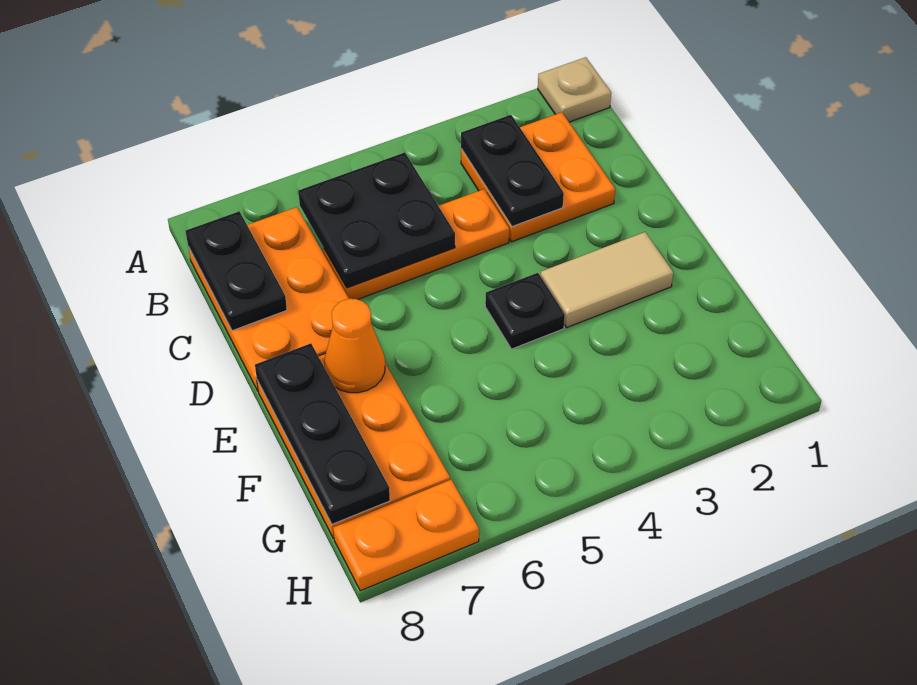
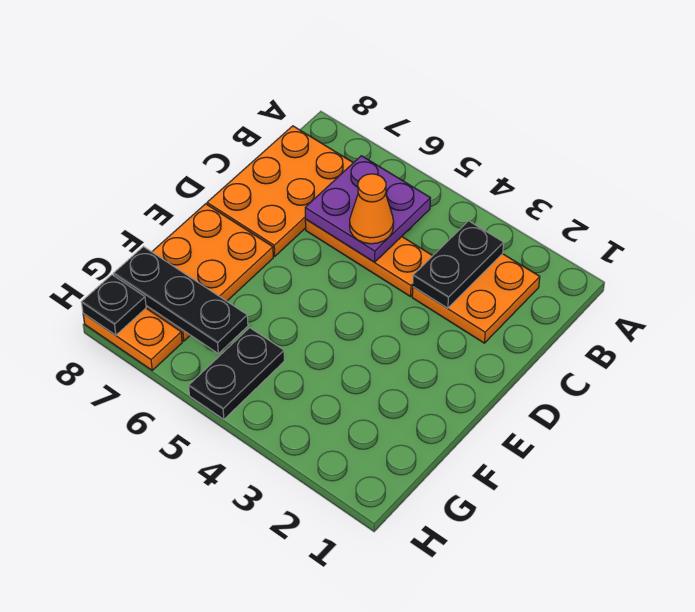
tan 1x1 plate [538,57,611,122] -> none
black 2x2 plate [298,153,455,288] -> purple 2x2 plate [305,156,430,262]
black 1x2 plate [186,211,287,331] -> black 1x2 plate moved to [189,328,284,419]
tan 1x2 tile [540,232,673,327] -> none
black 1x1 plate [485,273,565,349] -> black 1x1 plate moved to [81,275,146,335]
orange 1x1 cone [324,299,385,393] -> orange 1x1 cone moved to [350,174,394,244]
black 1x3 plate [255,343,390,524] -> black 1x3 plate turned to [114,247,248,354]

